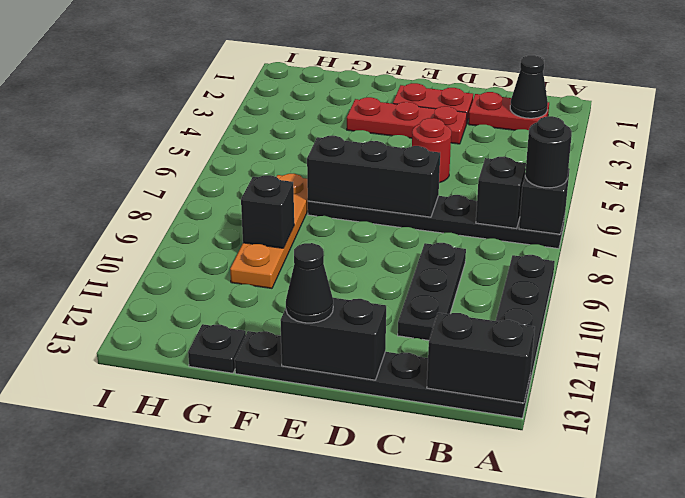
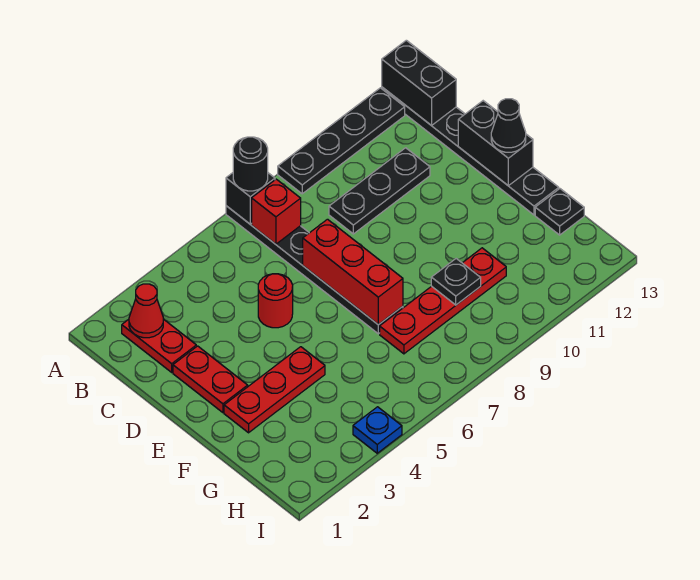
black 1x1 cone [510,55,548,118] -> red 1x1 cone [129,284,163,338]
black 1x1 brick [476,157,526,229] -> red 1x1 brick [252,179,301,244]
red 1x3 plate [347,97,467,144] -> red 1x3 plate turned to [224,347,325,433]
black 1x3 brick [307,136,440,217] -> red 1x3 brick [303,219,403,325]
orange 1x4 plate [230,174,308,288] -> red 1x4 plate [380,248,506,354]
black 1x1 brick [241,175,294,248] -> black 1x1 plate [431,259,481,305]
none -> blue 1x1 plate [353,407,402,453]

